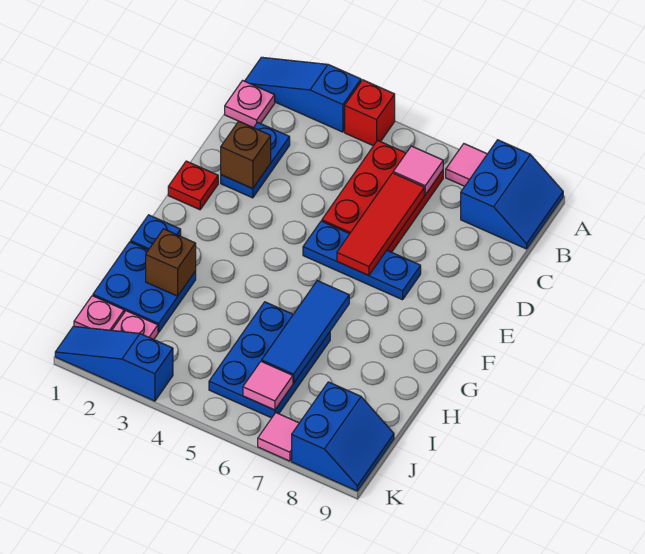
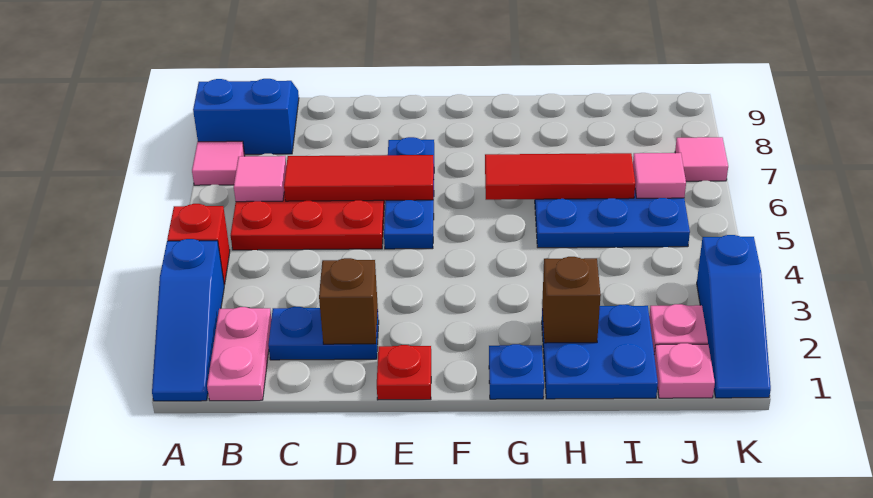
pink 1x1 plate [225,80,275,128] -> pink 1x2 plate [207,307,271,401]
blue 1x3 tile [262,281,349,383] -> red 1x3 tile [485,153,635,200]
blue 2x2 slope [292,382,394,491] -> none

